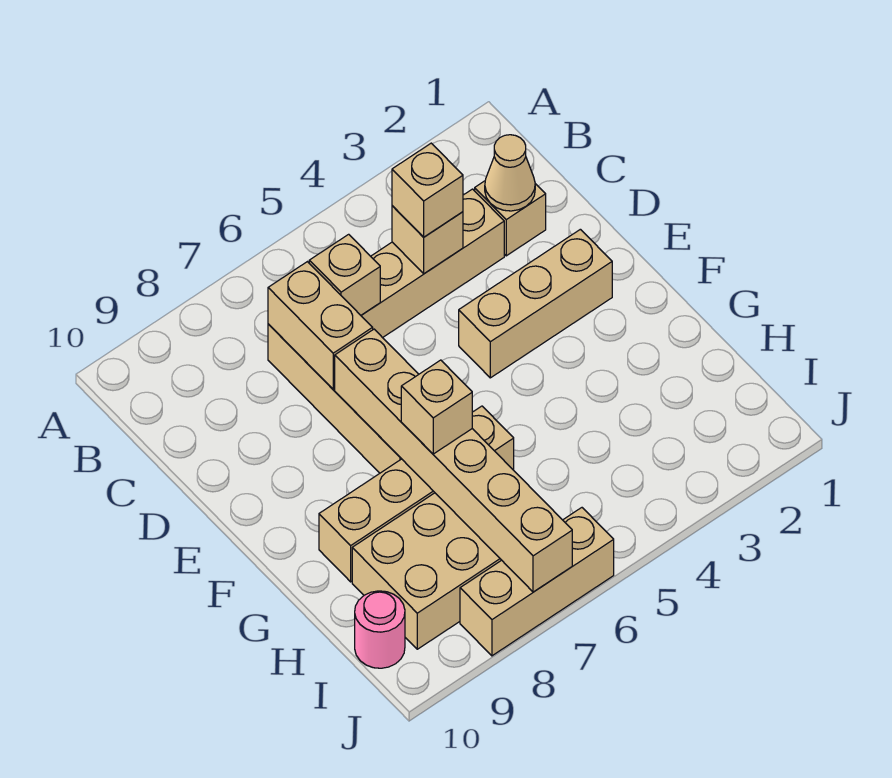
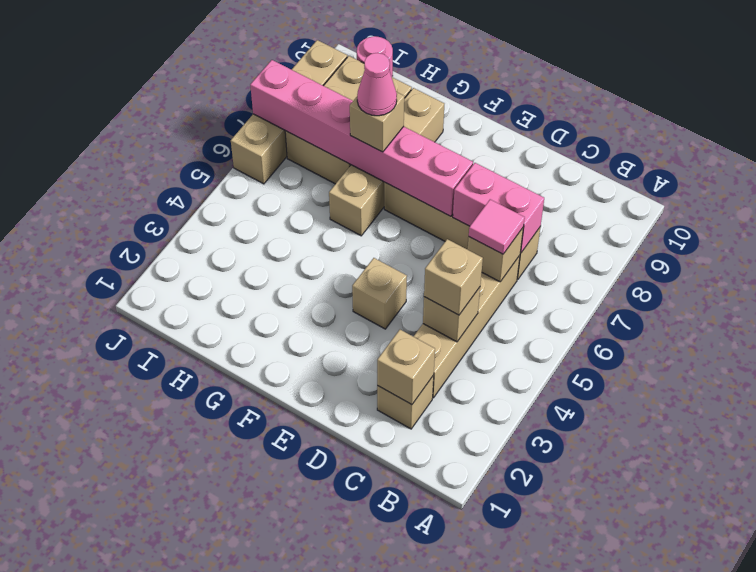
tan 1x1 cone [485,135,535,211] -> tan 1x1 brick [377,330,435,405]
none -> pink 1x1 tile [469,199,525,254]
tan 1x2 brick [268,262,373,389] -> pink 1x2 brick [453,163,544,253]
tan 1x3 brick [459,229,612,378] -> tan 1x1 brick [352,258,407,329]
tan 1x6 brick [335,329,572,592] -> pink 1x6 brick [250,60,473,216]
none -> pink 1x1 cone [357,53,397,116]
tan 1x3 brick [460,508,614,656] -> tan 1x4 brick [231,40,347,184]

